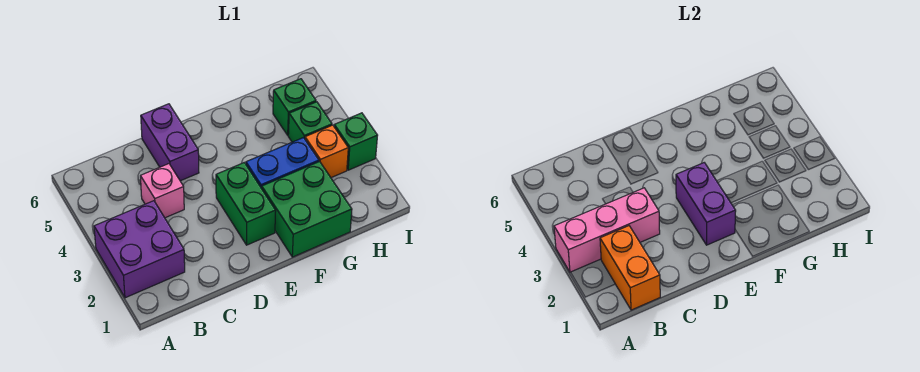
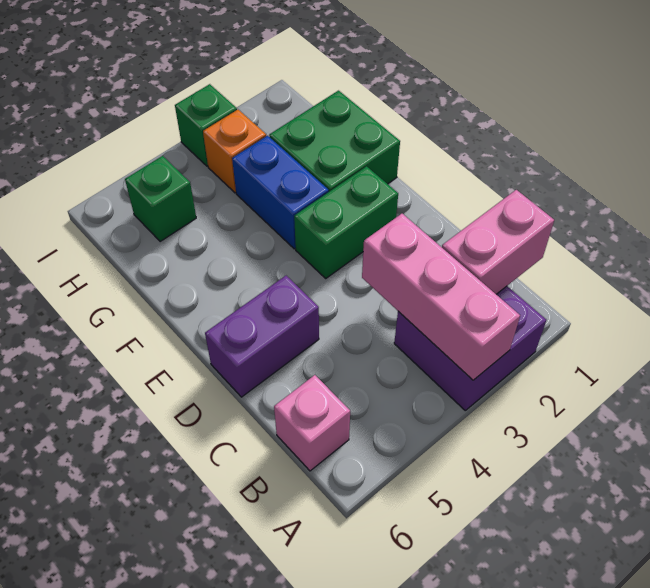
orange 1x2 brick [600,226,660,310] -> pink 1x2 brick [442,190,554,294]
pink 1x1 brick [140,164,184,218] -> pink 1x1 brick moved to [274,375,350,471]
purple 1x2 brick [676,163,736,245] -> none
green 1x1 brick [288,102,332,142] -> none

